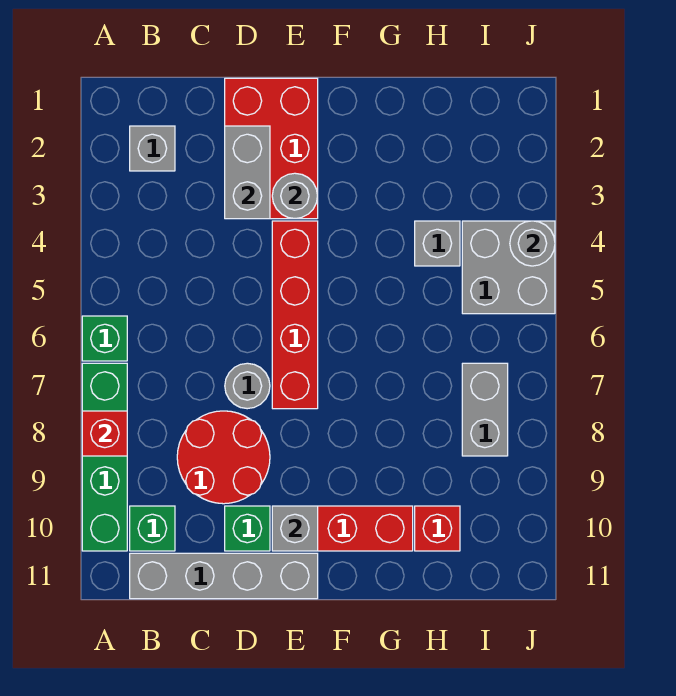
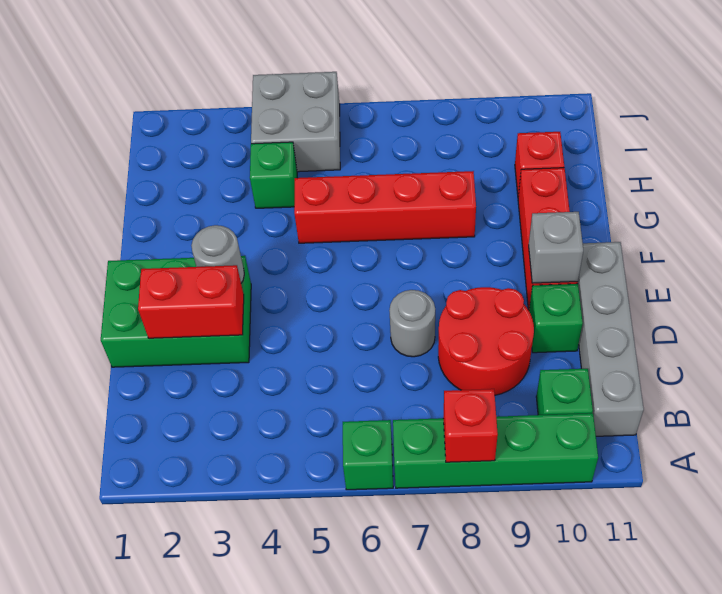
grey 1x1 brick [130,126,175,171] -> none
red 2x3 brick [225,78,318,219] -> green 2x3 brick [101,256,251,367]
grey 1x2 brick [225,126,270,219] -> red 1x2 brick [138,265,244,338]
red 1x4 brick [272,221,318,409] -> red 1x4 brick moved to [294,171,476,243]
grey 1x1 brick [415,221,460,266] -> green 1x1 brick [250,142,297,208]
grey 1x2 brick [462,363,508,456] -> none
grey 1x1 round brick [510,221,555,266] -> none

